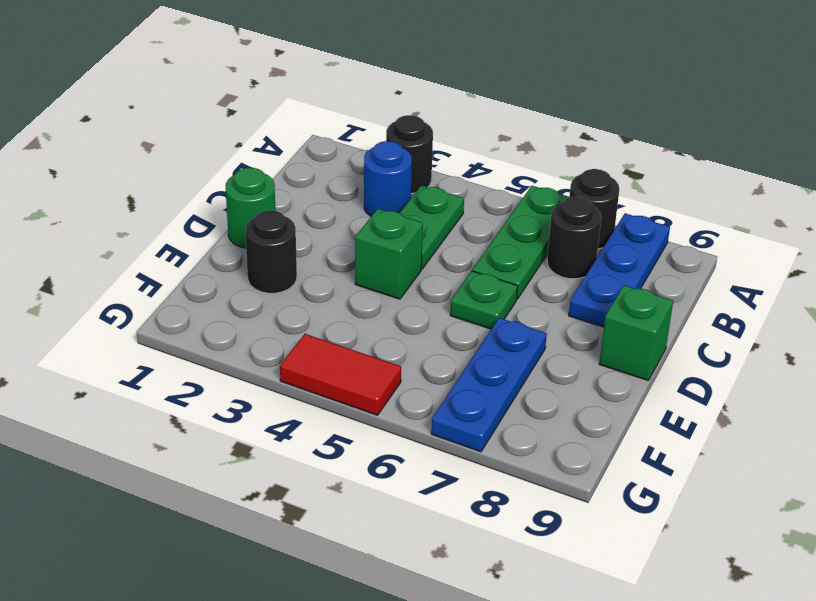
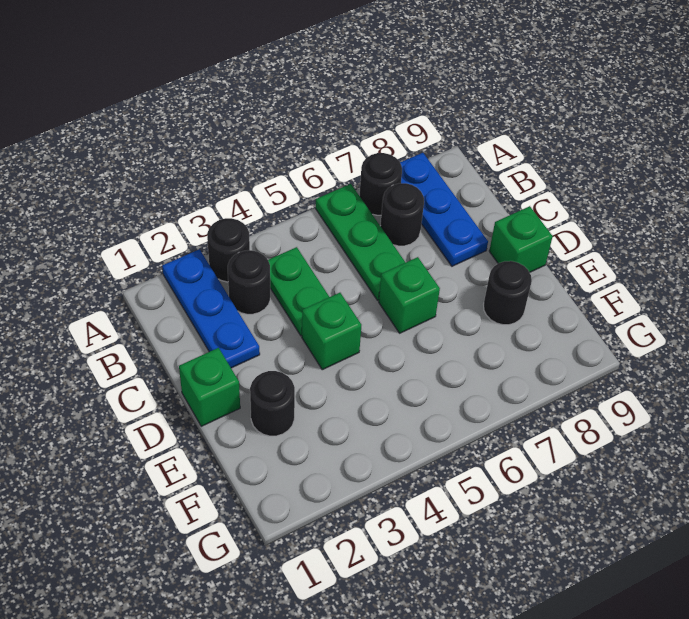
blue 1x1 round brick [364,141,412,216] -> black 1x1 round brick [228,250,270,314]
green 1x1 round brick [226,168,275,248] -> green 1x1 brick [179,348,240,426]
green 1x1 plate [450,271,518,329] -> green 1x1 brick [379,257,440,333]
blue 1x3 plate [431,318,547,452] -> blue 1x3 plate moved to [162,249,260,368]
none -> black 1x1 round brick [484,261,532,325]
red 1x2 tile [280,334,401,415] -> none

